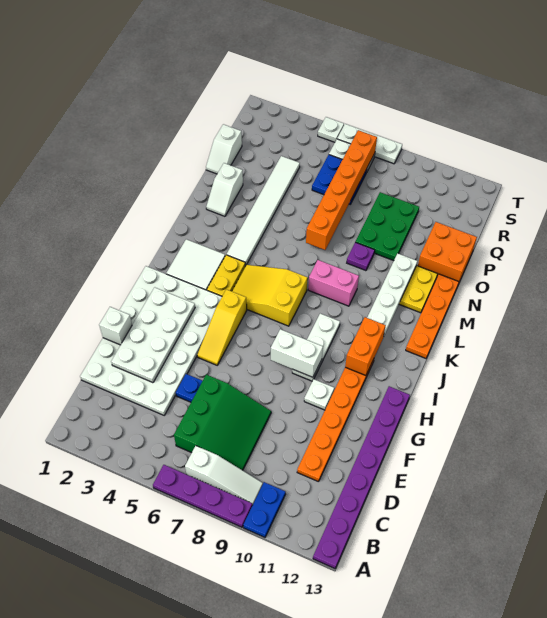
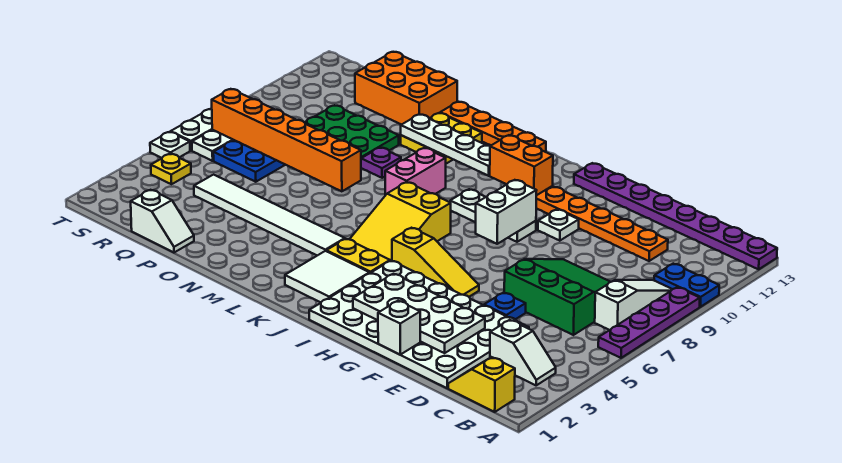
none -> yellow 1x2 slope [448,357,515,412]
white 1x2 slope [206,163,243,216] -> white 1x2 slope moved to [490,320,556,385]
orange 2x2 brick [418,222,477,282] -> orange 2x3 brick [355,52,457,125]
none -> yellow 1x1 plate [151,154,191,184]

